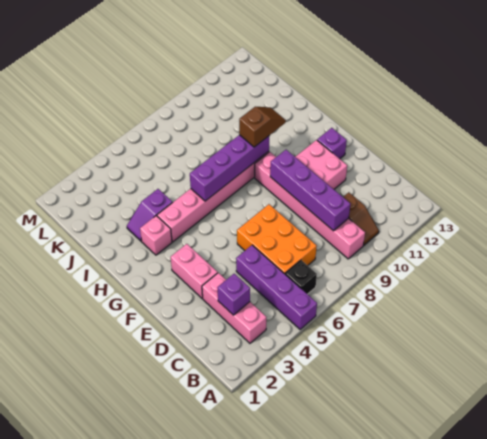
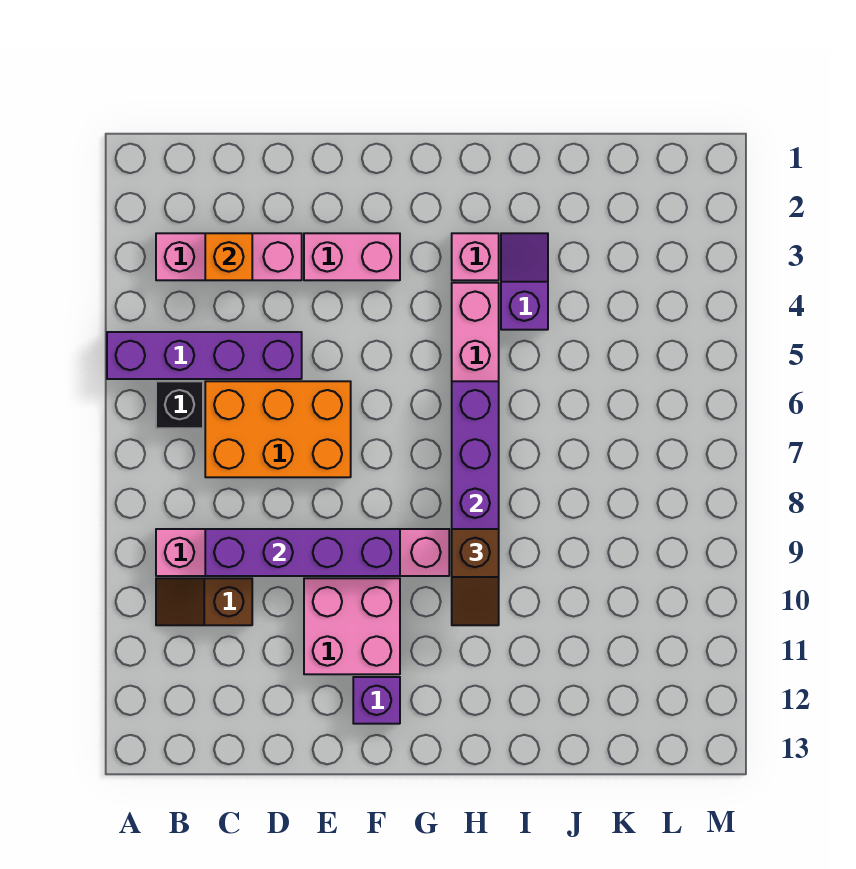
purple 1x1 brick [217,274,250,315] -> orange 1x1 brick [205,233,252,280]

